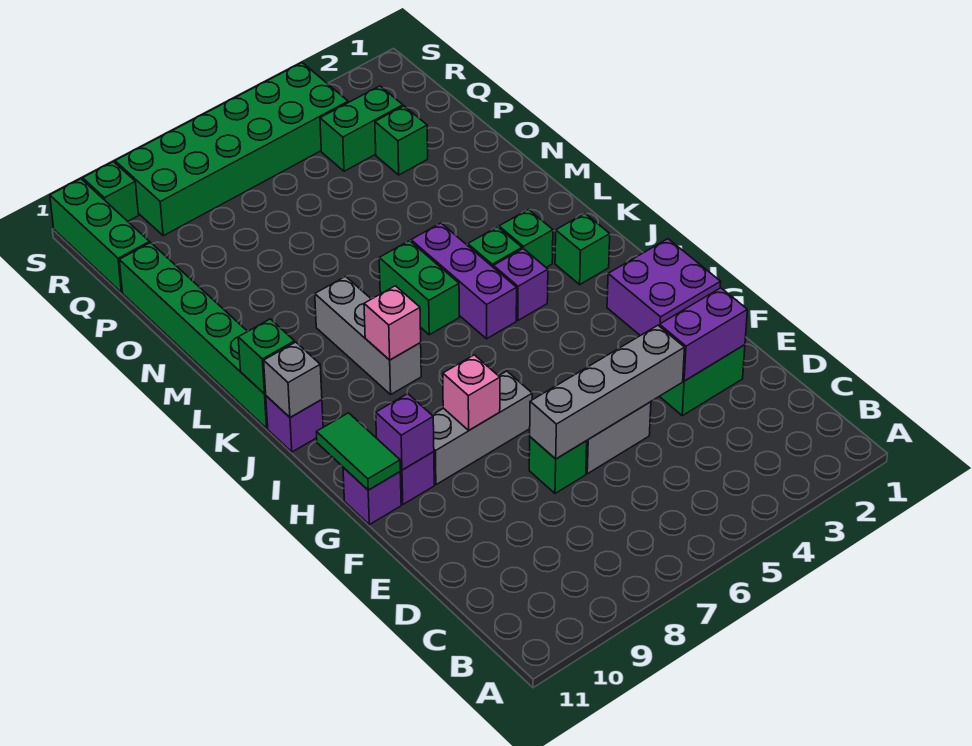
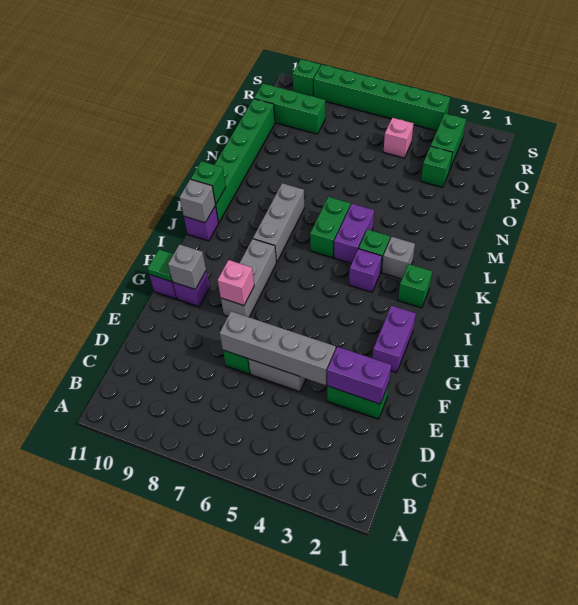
purple 2x2 brick [607,239,721,336] -> purple 1x2 brick [373,305,416,373]
grey 1x3 brick [432,371,532,485] -> grey 1x3 brick turned to [221,239,276,317]
purple 1x1 brick [376,394,434,470] -> grey 1x1 brick [168,244,206,289]
green 1x2 tile [317,413,400,490] -> green 1x1 tile [148,250,173,282]
purple 1x3 brick [411,223,517,339] -> purple 1x2 brick [334,204,374,264]
pink 1x1 brick [364,286,421,360] -> pink 1x1 brick moved to [383,118,414,158]
green 1x1 brick [499,209,553,267] -> grey 1x1 brick [382,237,415,279]
green 1x2 brick [320,86,403,171] -> green 1x2 brick turned to [431,114,466,169]
green 1x3 brick [50,179,150,293] -> green 1x3 brick turned to [254,84,325,134]
green 2x6 brick [115,63,348,236] -> green 1x6 brick [314,65,450,131]

